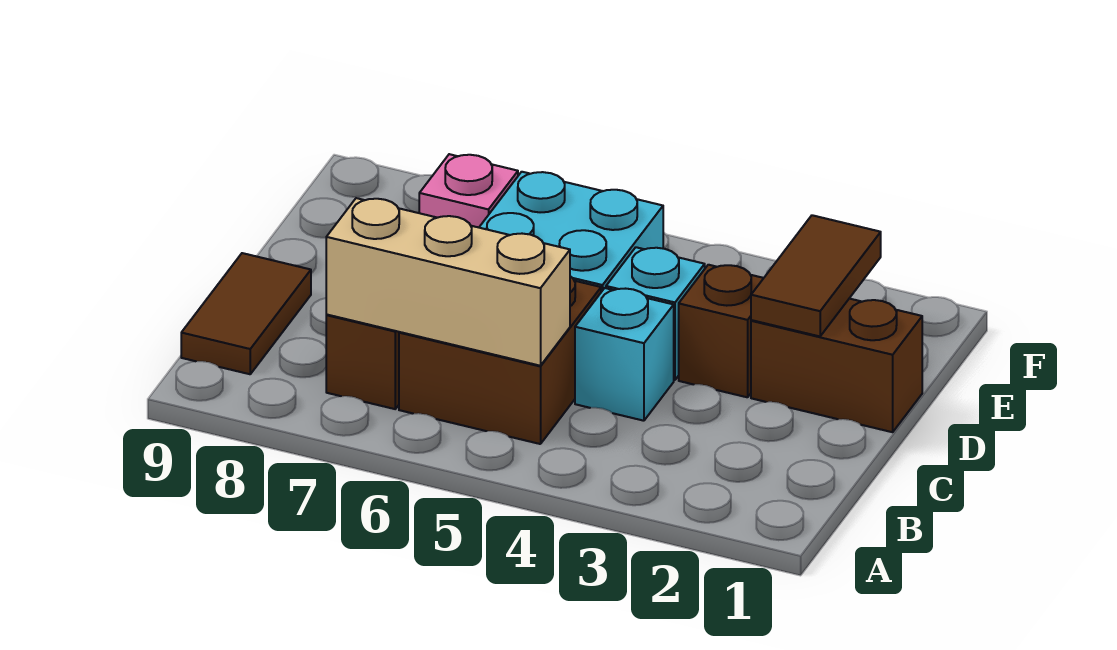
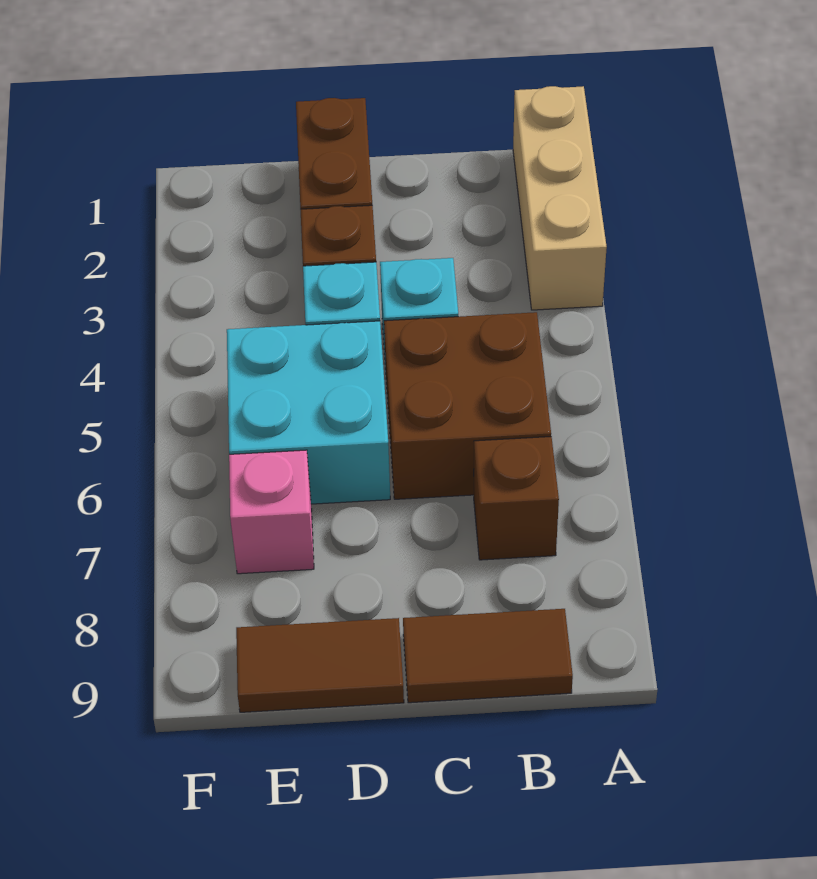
tan 1x3 brick [326,198,570,366] -> tan 1x3 brick moved to [513,86,607,310]
brown 1x2 tile [751,215,881,336] -> brown 1x2 tile moved to [236,618,404,712]

